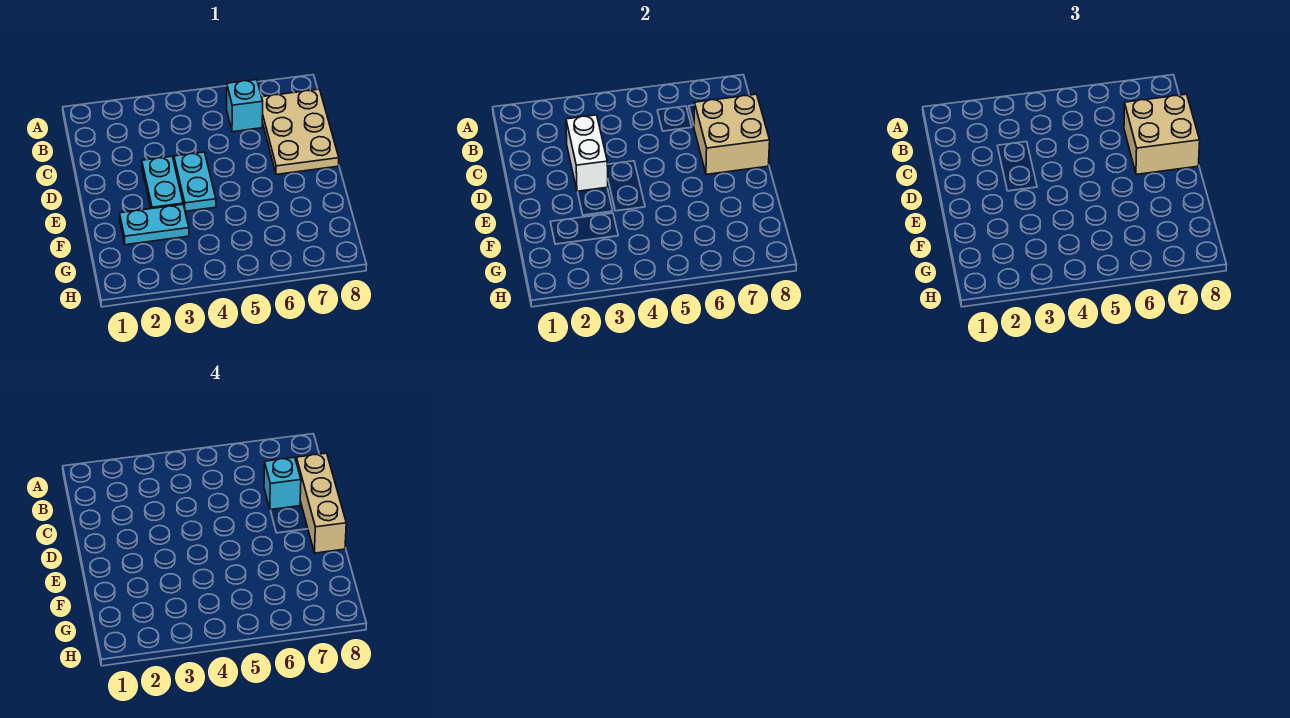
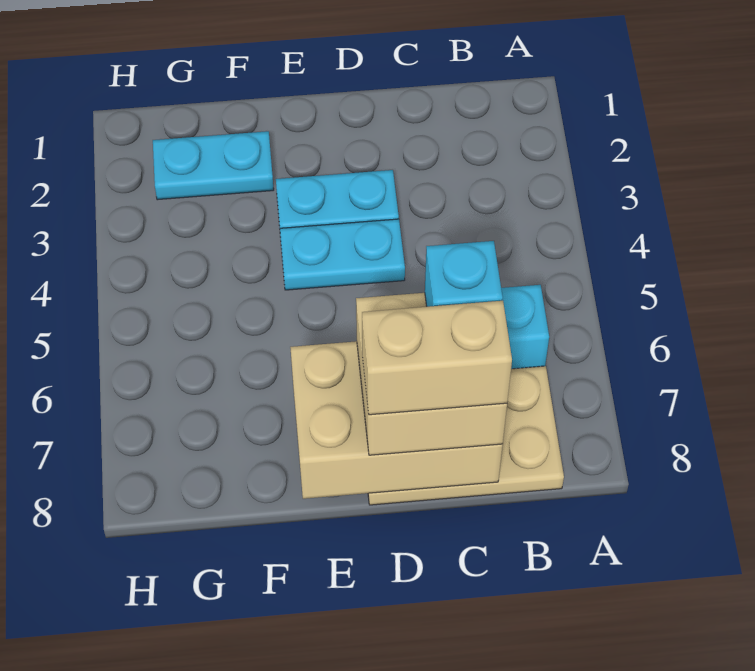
white 1x2 brick [566,115,608,192] -> none
tan 2x2 brick [694,94,770,174] -> tan 2x3 brick [290,341,503,499]
tan 1x3 brick [296,453,346,553] -> tan 1x2 brick [362,301,512,415]
cyan 1x2 plate [120,204,189,245] -> cyan 1x2 plate turned to [153,131,274,200]

